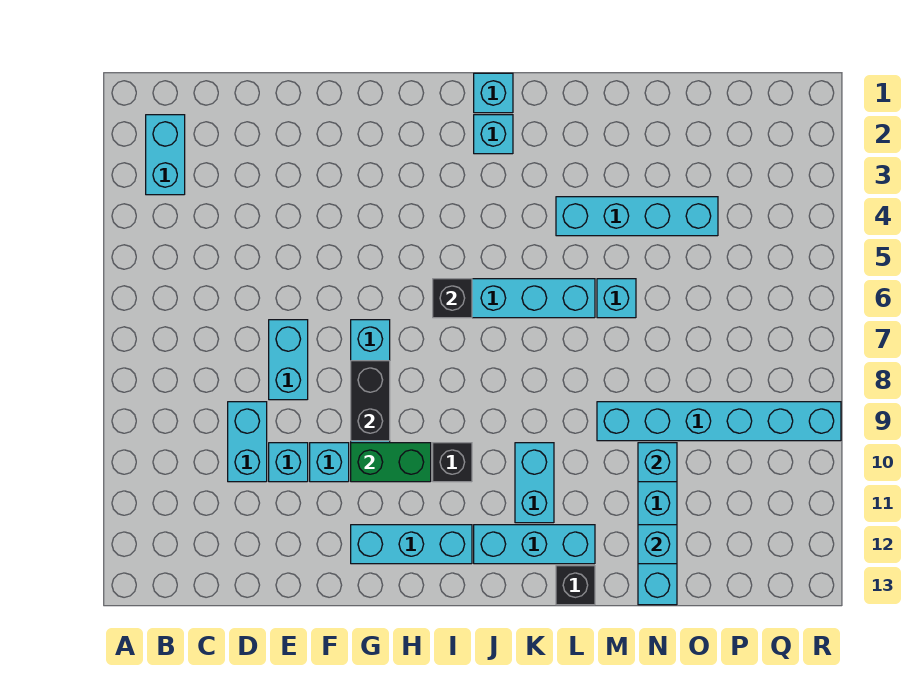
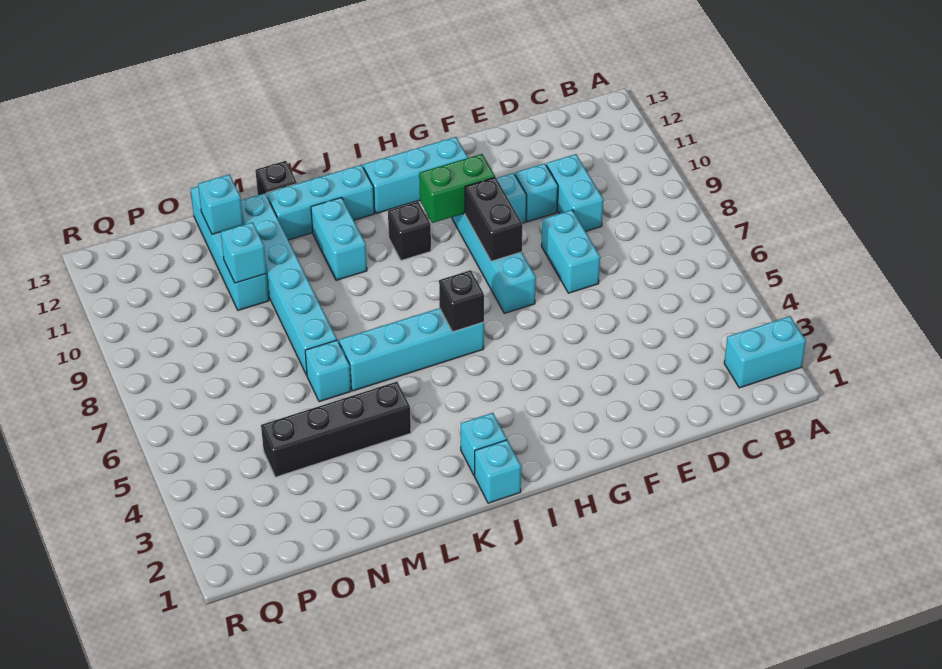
cyan 1x2 brick [146,115,185,195] -> cyan 1x2 brick turned to [724,316,806,388]
cyan 1x4 brick [556,197,718,236] -> black 1x4 brick [261,382,411,477]
cyan 1x6 brick [597,402,841,441] -> cyan 1x6 brick turned to [241,193,337,375]

